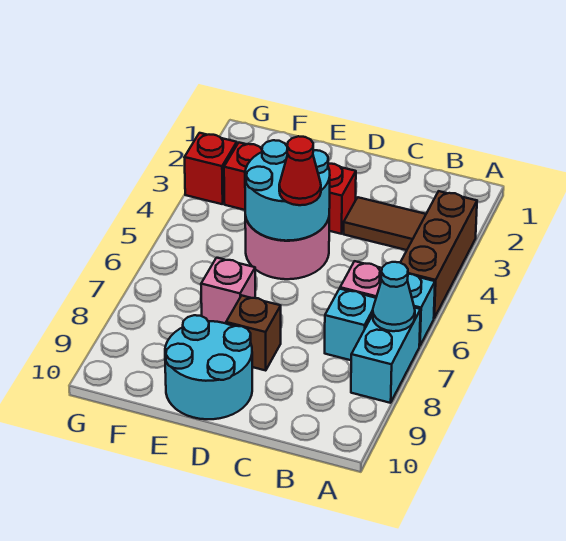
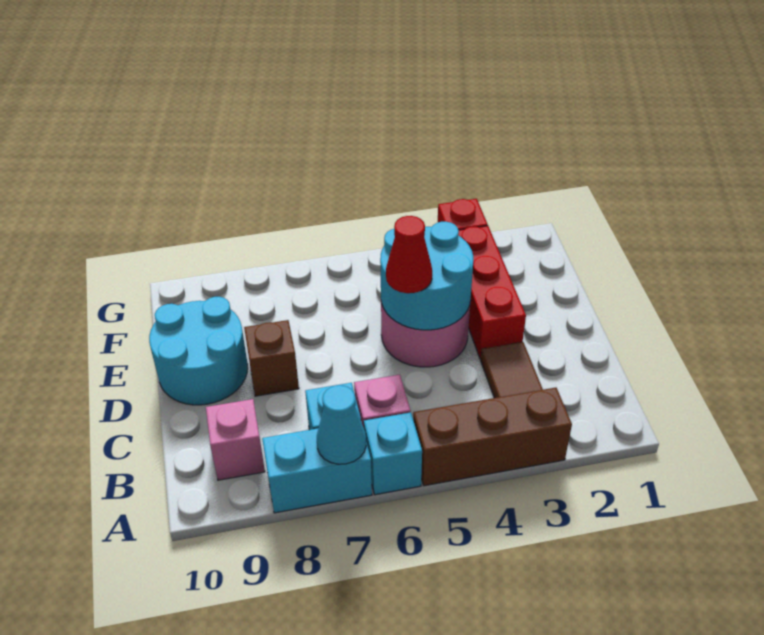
pink 1x1 brick [201,258,255,323] -> pink 1x1 brick moved to [206,399,265,480]

